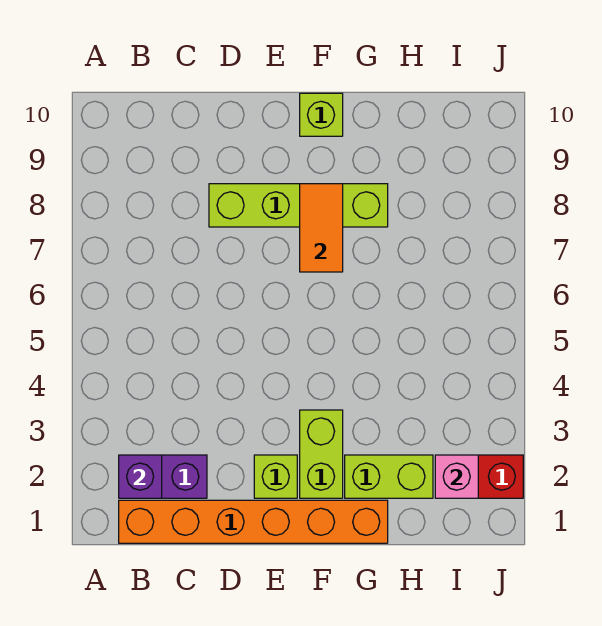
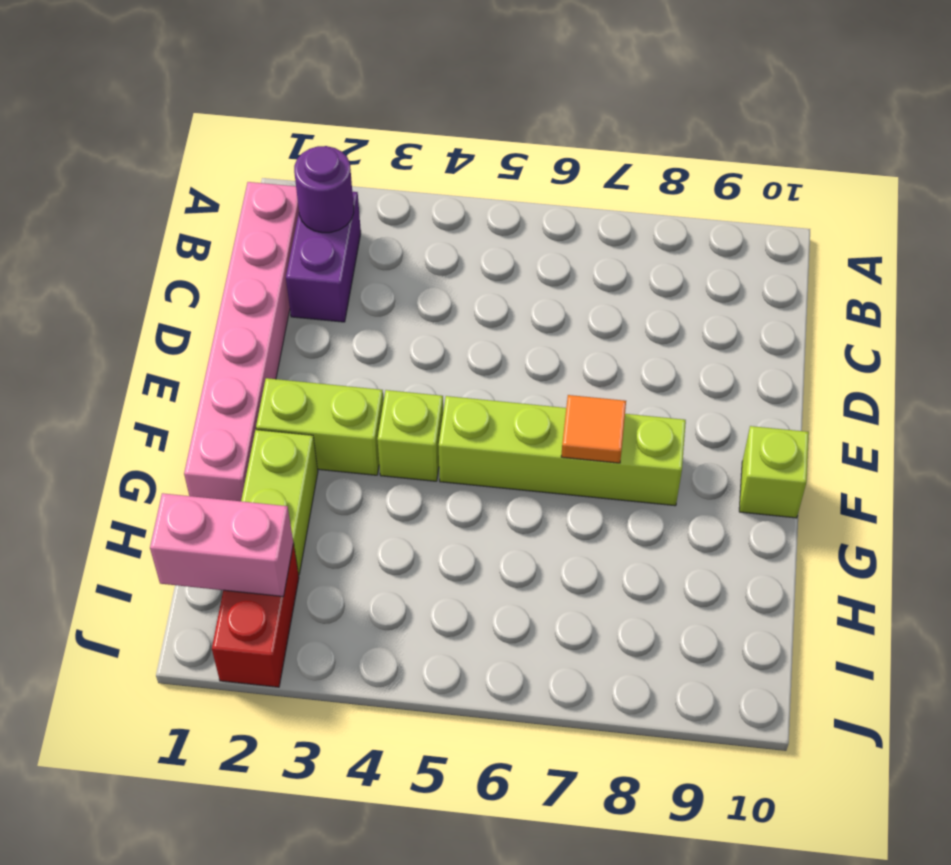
orange 1x6 brick [119,500,388,543] -> pink 1x6 brick [184,182,299,501]
purple 1x1 brick [119,455,162,498] -> purple 1x1 round brick [294,146,354,233]
lime 1x4 brick [209,184,388,227] -> lime 1x4 brick turned to [439,396,686,506]
lime 1x1 brick [254,455,297,498] -> lime 1x1 brick moved to [377,390,443,481]
orange 1x2 tile [300,184,343,272] -> orange 1x1 tile [561,395,626,463]
pink 1x1 brick [435,455,478,498] -> pink 1x2 brick [150,493,293,597]

